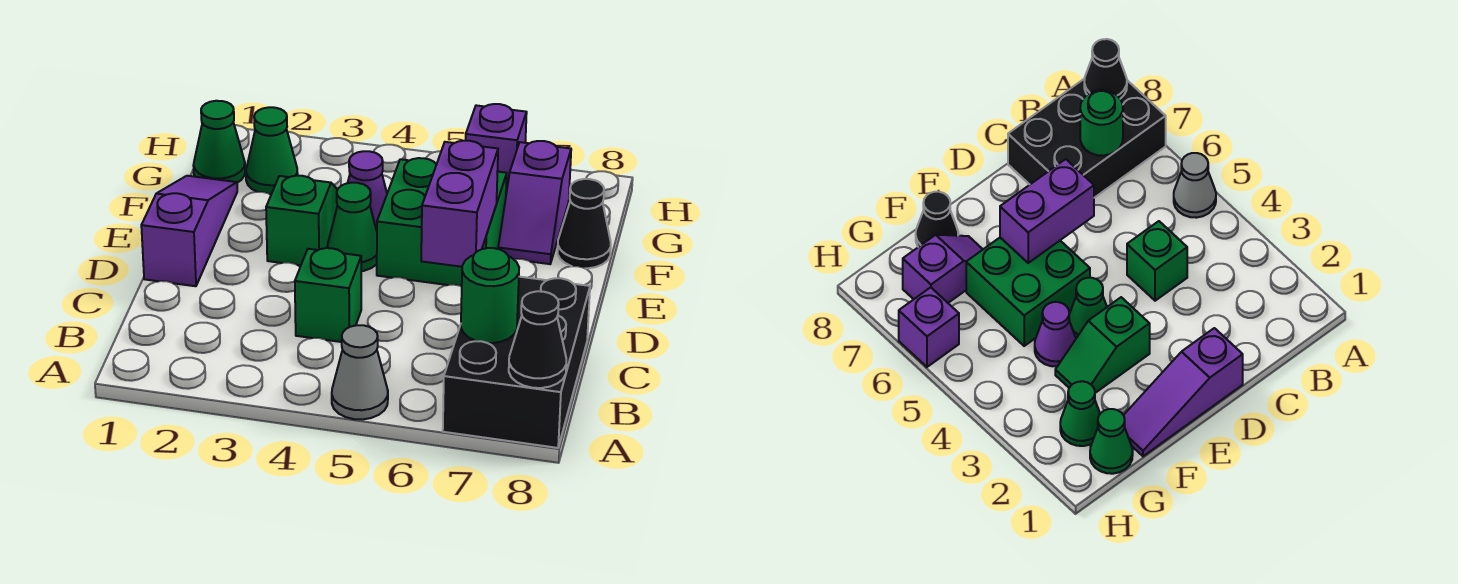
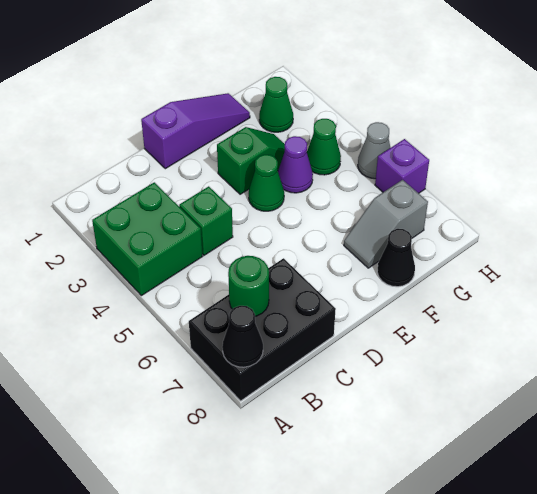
grey 1x1 cone [332,325,388,419] -> grey 1x1 cone moved to [358,122,391,179]
purple 1x2 brick [421,141,498,267] -> none
green 2x2 brick [377,158,507,286] -> green 2x2 brick moved to [92,182,202,296]
purple 1x2 slope [498,141,571,264] -> grey 1x2 slope [344,180,428,268]
green 1x1 cone [193,101,245,183] -> green 1x1 cone moved to [307,119,341,175]

